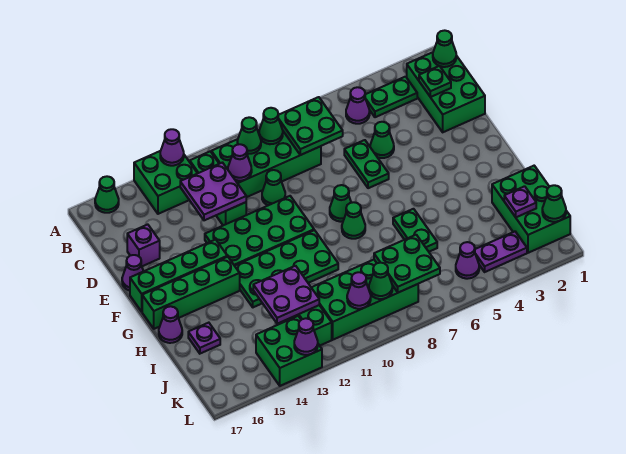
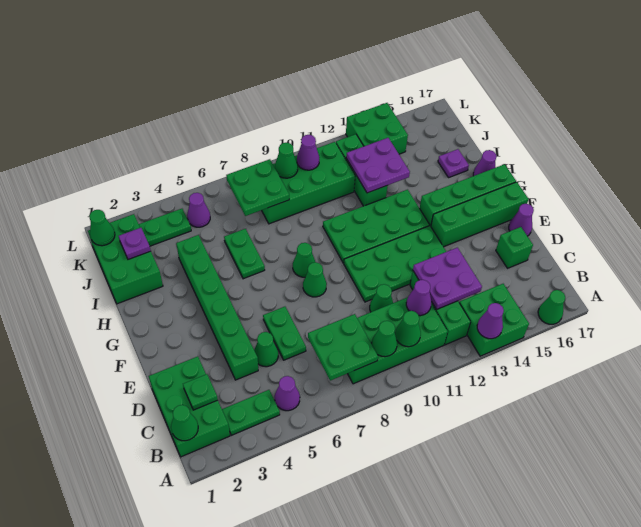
none -> green 1x6 brick [176,235,258,380]
purple 1x1 brick [127,224,160,266] -> green 1x1 brick [496,227,533,268]
purple 1x2 plate [475,232,527,272] -> green 1x2 plate [139,209,191,246]
purple 1x1 cone [294,318,318,355] -> none

